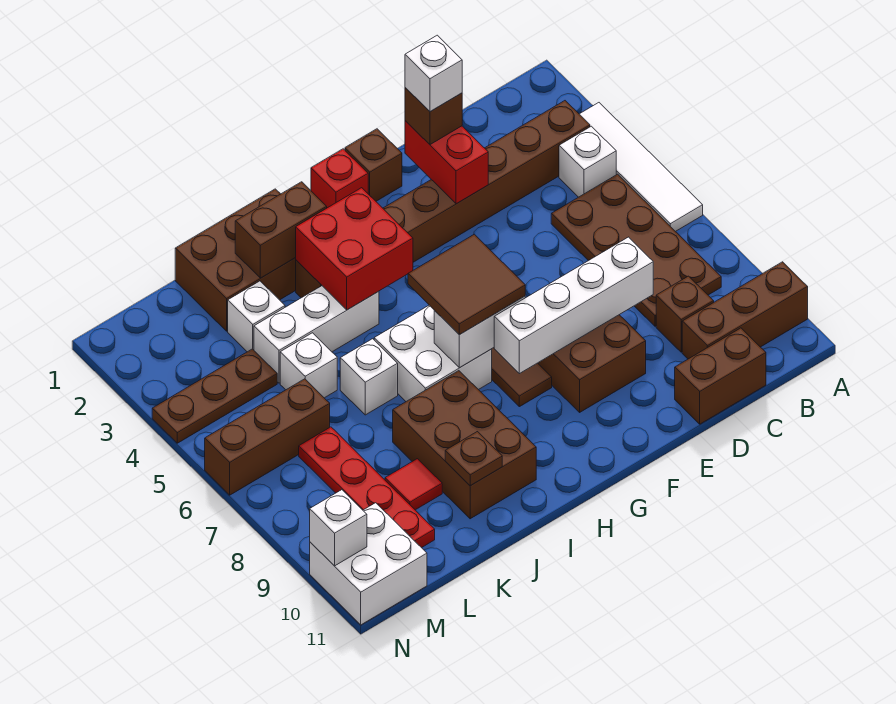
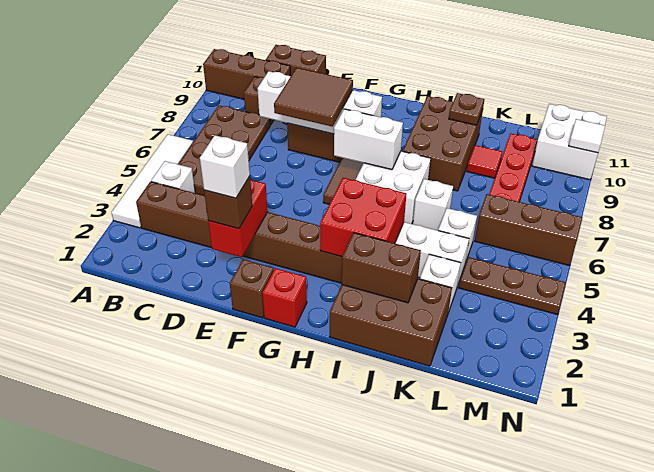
brown 2x2 tile [408,234,525,335] -> brown 2x2 tile moved to [274,68,353,127]
white 1x1 brick [310,490,367,566] -> white 1x1 tile [569,119,605,153]

